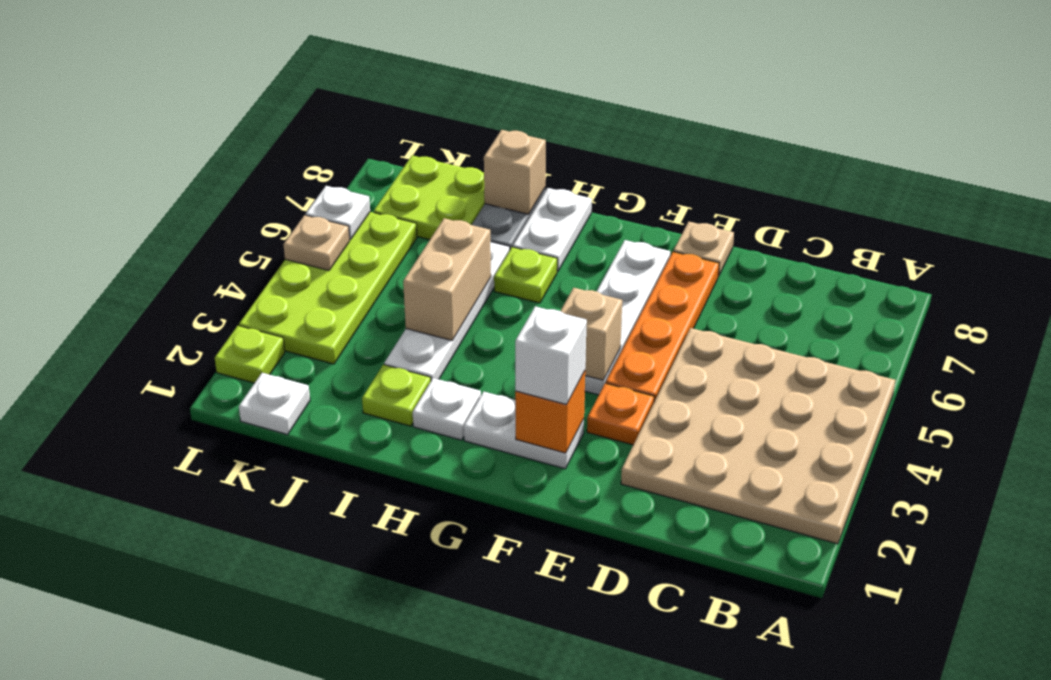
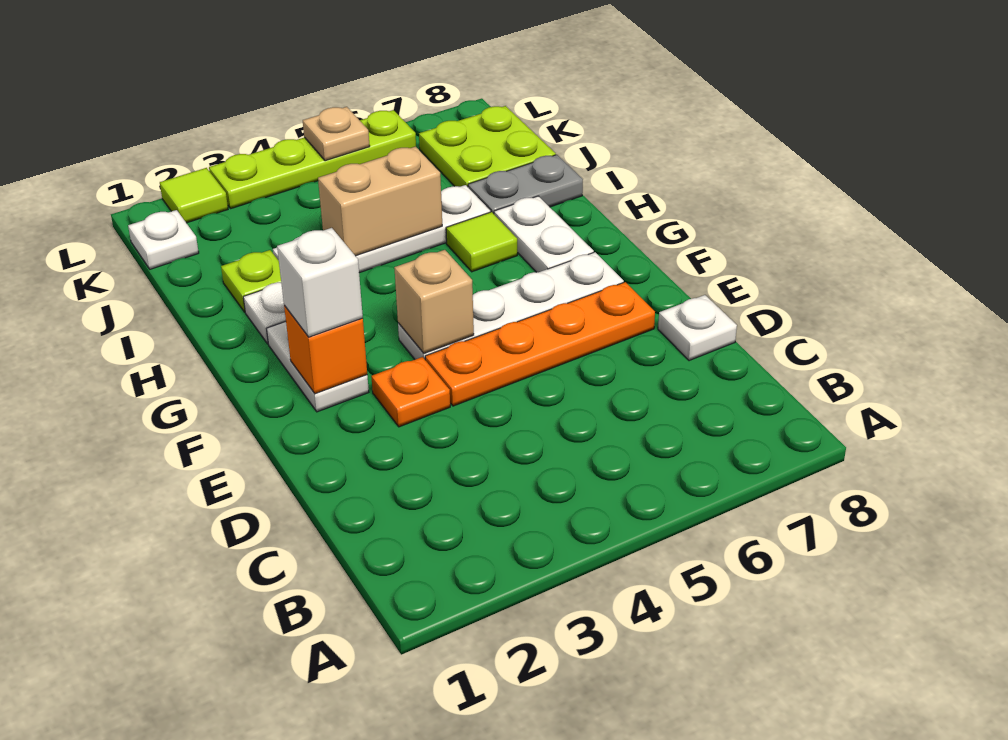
tan 4x4 plate [621,328,895,544] -> none
tan 1x1 plate [674,222,734,276] -> none
lime 1x1 plate [494,247,557,303] -> lime 1x1 tile [446,212,517,272]
white 1x2 plate [513,188,592,272] -> white 1x2 plate turned to [494,196,594,272]
tan 1x1 brick [484,130,546,214] -> none
lime 2x4 plate [239,212,417,364] -> lime 1x4 plate [209,110,416,208]
lime 1x1 plate [215,326,285,383] -> lime 1x1 tile [160,168,228,223]
white 1x1 plate [306,186,370,240] -> white 1x1 plate moved to [658,295,737,361]

